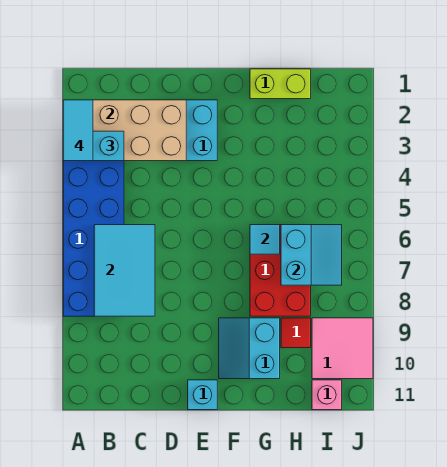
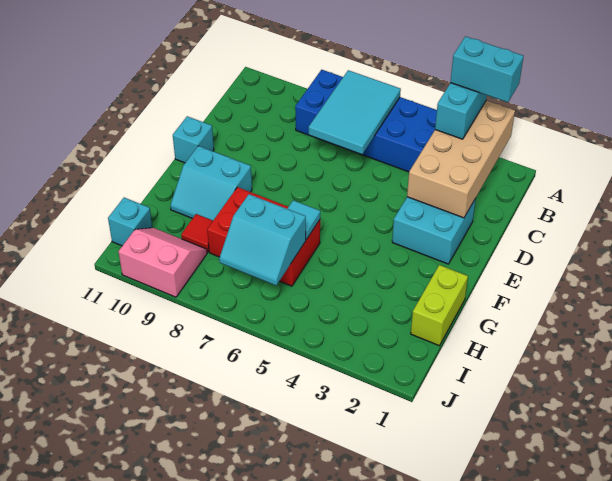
cyan 1x2 tile [63,100,93,161] -> cyan 1x2 brick [450,36,524,102]
cyan 2x3 tile [94,225,155,316] -> cyan 2x3 tile turned to [309,70,401,154]
cyan 2x2 slope [219,318,280,379] -> cyan 2x2 slope turned to [170,146,252,220]
pink 2x2 tile [312,318,373,379] -> pink 2x2 slope [118,228,207,297]
pink 1x1 brick [312,380,342,410] -> cyan 1x1 brick [108,198,152,246]

